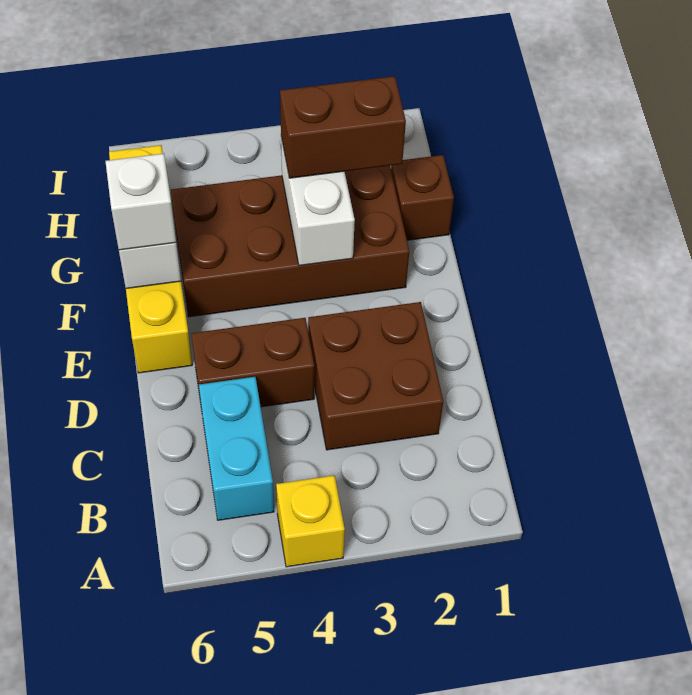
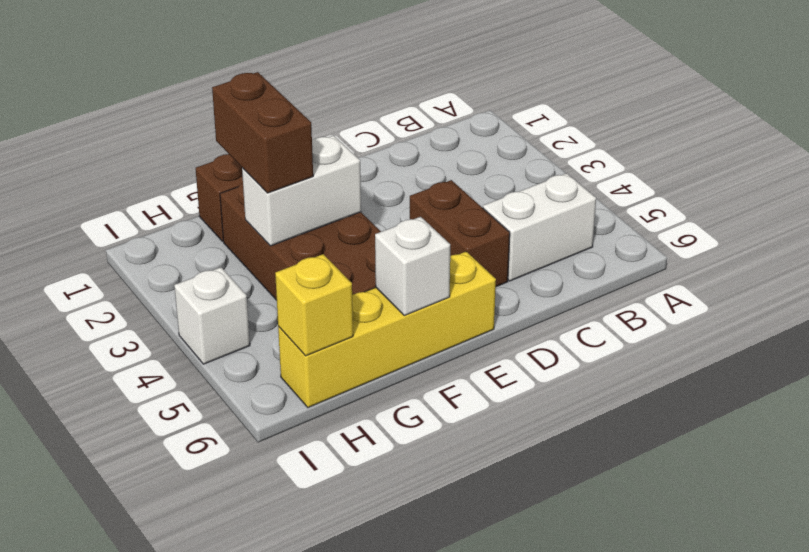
yellow 1x1 brick [276,475,345,567] -> yellow 1x1 brick moved to [275,254,353,356]
cyan 1x2 brick [199,377,274,520] -> white 1x2 brick [483,173,596,281]
brown 2x2 brick [308,302,443,450] -> none
white 1x1 brick [105,154,176,250] -> white 1x1 brick moved to [174,267,250,364]

